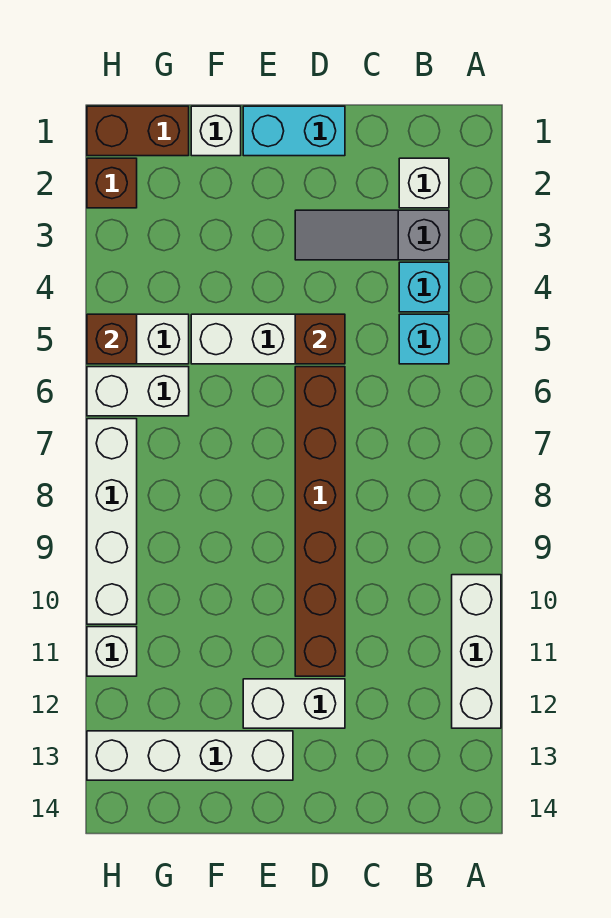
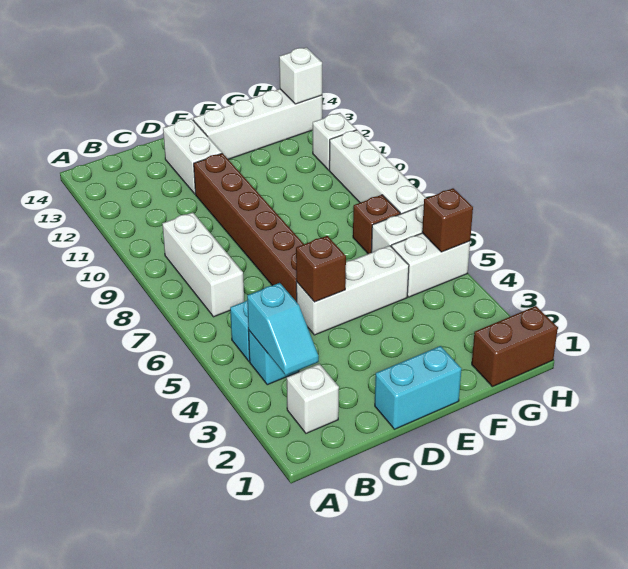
white 1x3 brick [452,575,501,728] -> white 1x3 brick moved to [162,212,244,317]
grey 1x3 slope [295,210,449,260] -> none
none -> cyan 1x2 slope [247,283,319,375]
white 1x2 brick [243,679,345,728] -> white 1x2 brick turned to [163,118,222,194]
white 1x1 brick [191,106,241,156] -> white 1x1 brick moved to [279,47,322,104]
brown 1x1 brick [87,158,137,208] -> brown 1x1 brick moved to [353,195,400,254]

